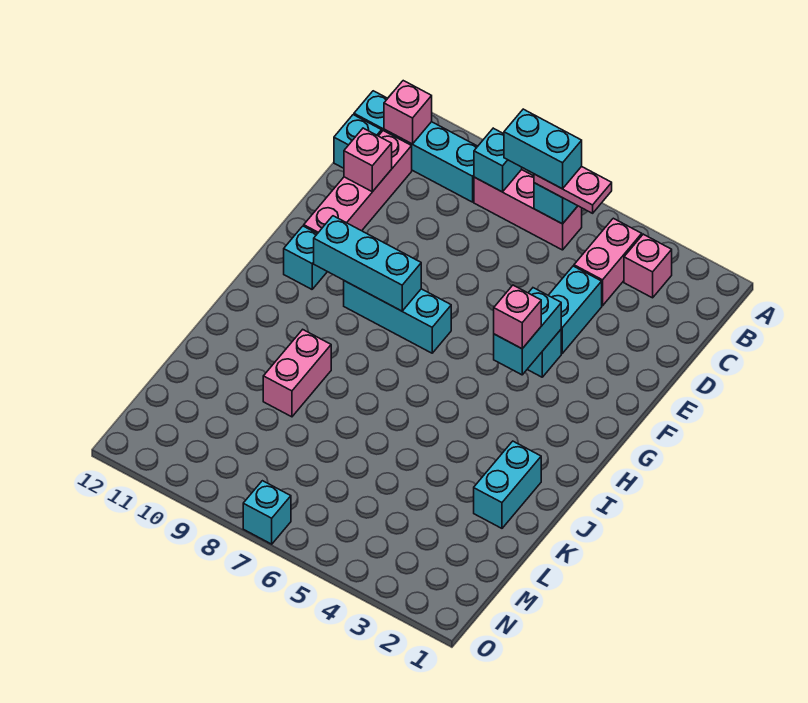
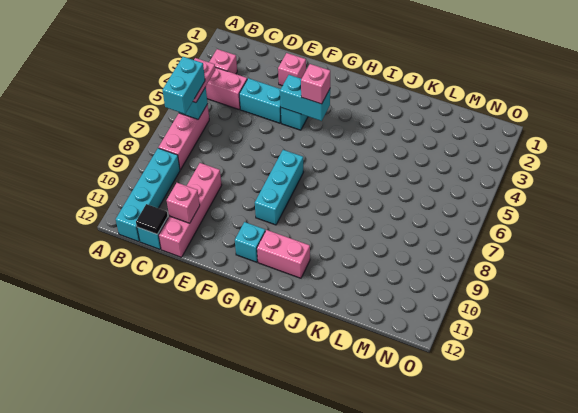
cyan 1x1 brick [474,128,522,192] -> none
pink 1x1 brick [384,81,432,144] -> pink 1x1 brick moved to [278,53,306,86]
pink 1x4 brick [304,131,412,234] -> pink 1x4 brick turned to [159,163,222,257]
none -> black 1x1 tile [136,204,168,234]
cyan 1x3 brick [314,216,421,311] -> none
cyan 1x2 brick [474,441,541,528] -> none
pink 1x2 brick [263,330,331,417] -> pink 1x2 brick moved to [257,230,310,278]
cyan 1x1 brick [243,481,291,544] -> none

